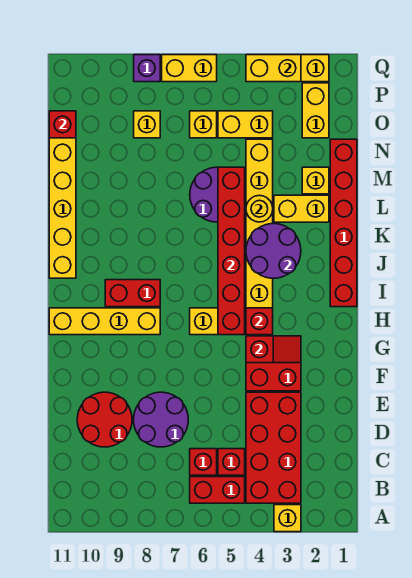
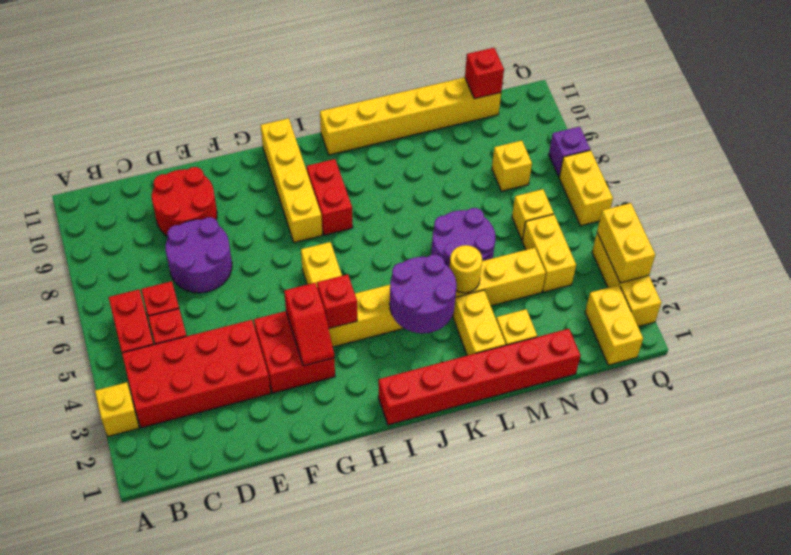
red 1x6 brick [218,167,245,335] -> none
yellow 1x2 brick [302,83,329,138] -> yellow 1x2 brick turned to [585,285,643,365]

